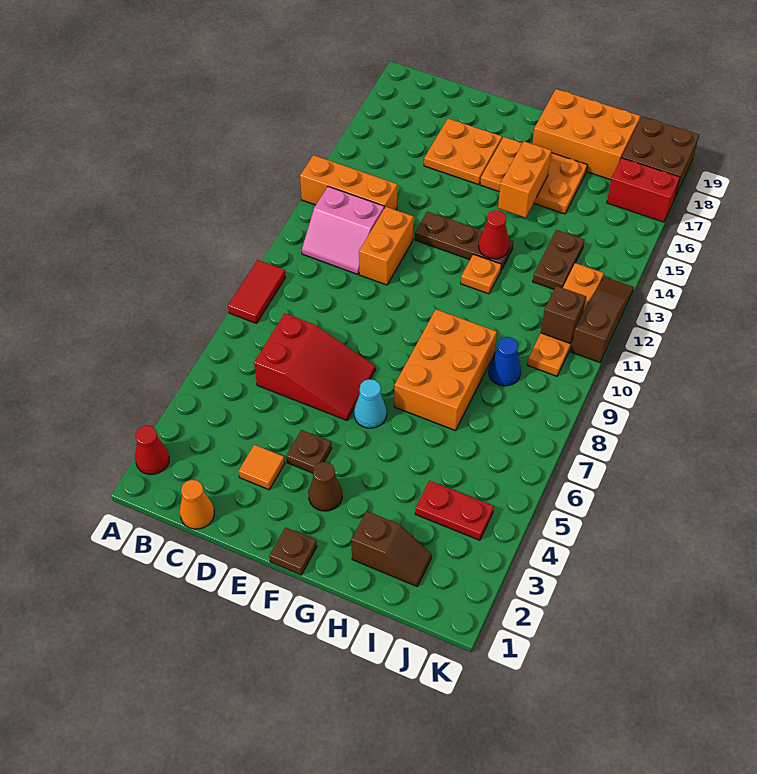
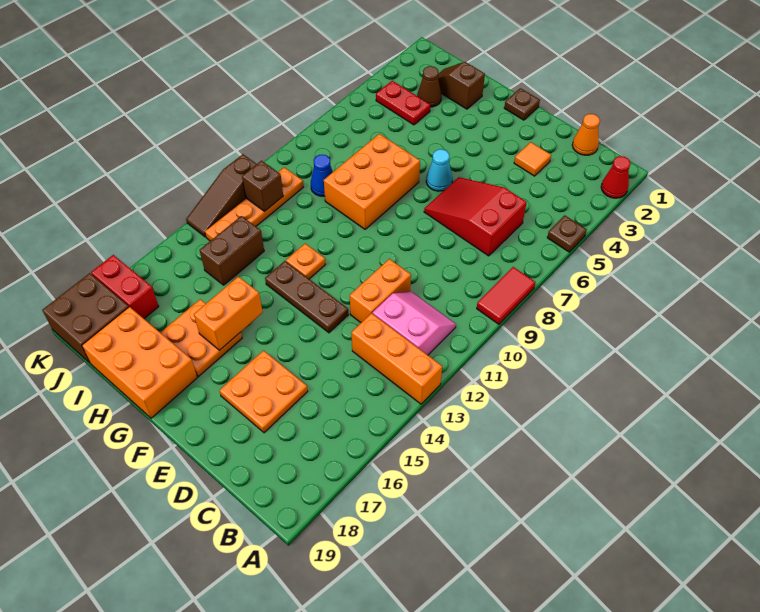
brown 1x1 plate [286,430,332,473] -> brown 1x1 plate moved to [547,215,587,252]
brown 1x1 cone [308,462,342,511] -> brown 1x1 cone moved to [417,66,442,107]
orange 2x3 plate [480,137,587,214] -> orange 2x2 plate [160,299,242,377]
red 1x1 cone [479,210,509,259] -> none
brown 1x2 plate [533,230,584,289] -> brown 1x2 brick [200,216,264,285]

